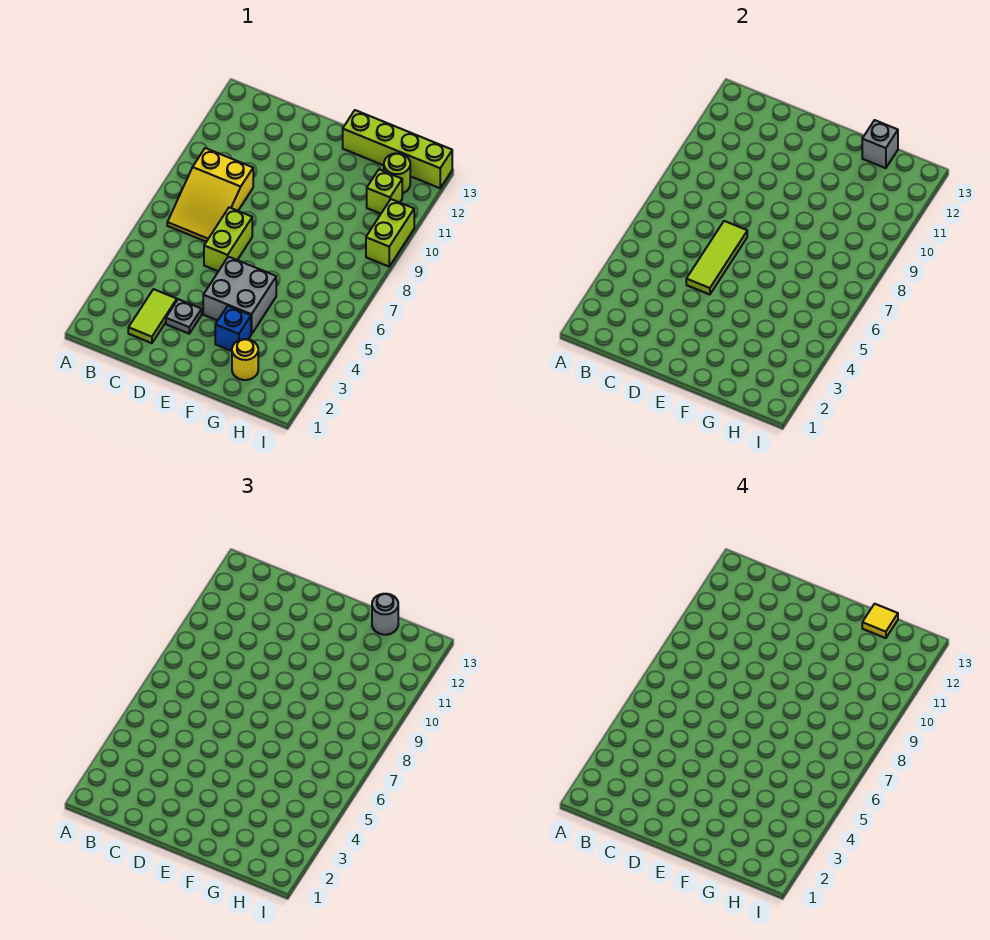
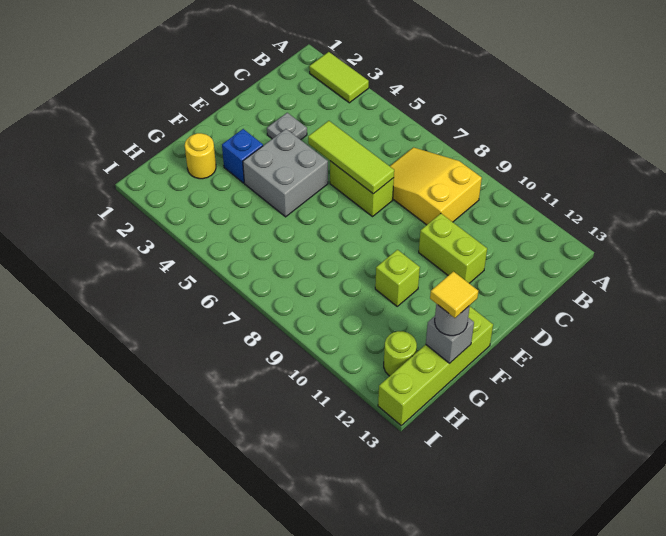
lime 1x2 tile [128,289,177,343] -> lime 1x2 tile moved to [309,52,369,103]
lime 1x1 brick [367,170,402,214] -> lime 1x1 brick moved to [375,250,420,306]
lime 1x2 brick [366,199,414,266] -> lime 1x2 brick moved to [419,214,487,283]

